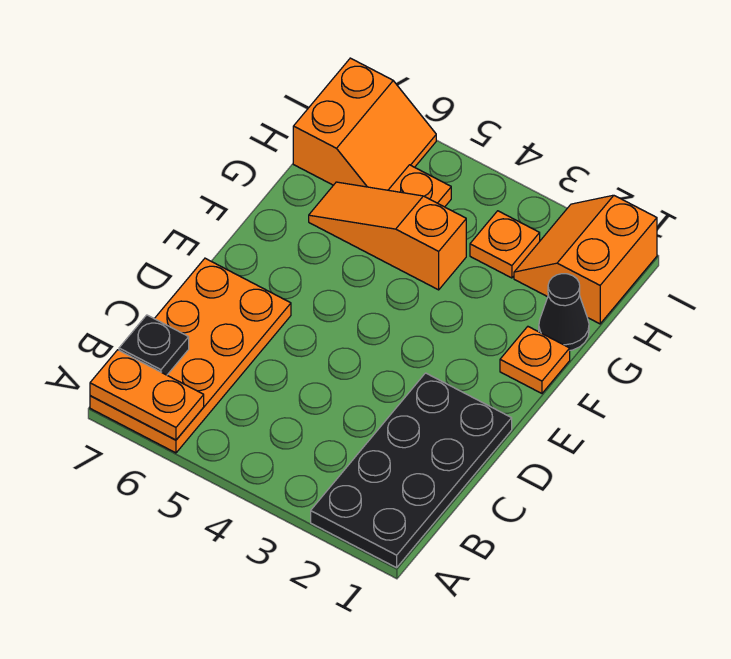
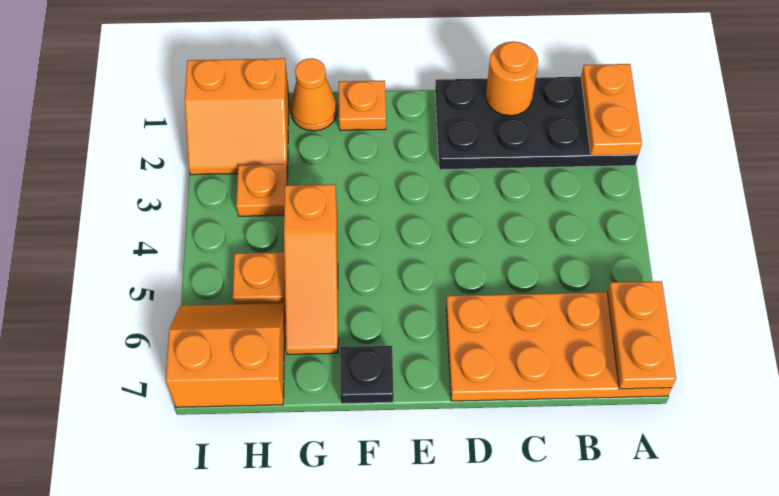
none -> orange 1x2 plate [581,64,642,156]
black 1x1 plate [119,315,189,375] -> black 1x1 plate moved to [340,346,394,404]
none -> orange 1x1 round brick [486,41,538,116]
black 1x1 cone [539,274,589,350] -> orange 1x1 cone [290,58,337,131]

